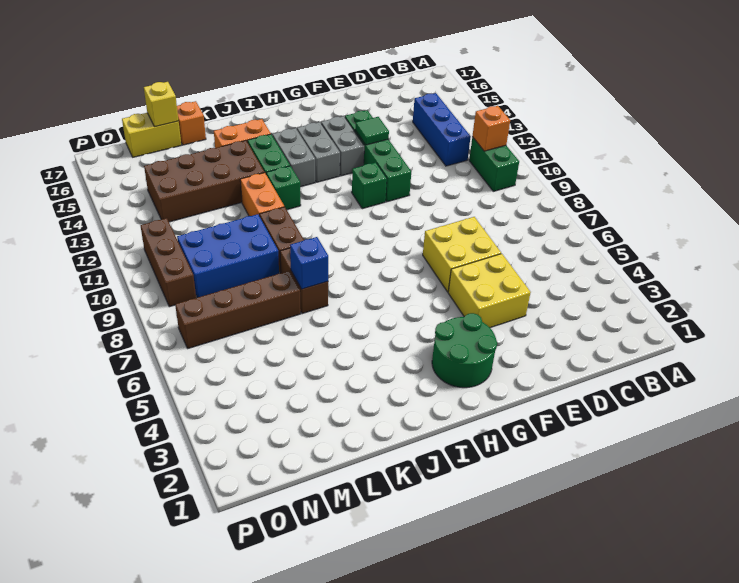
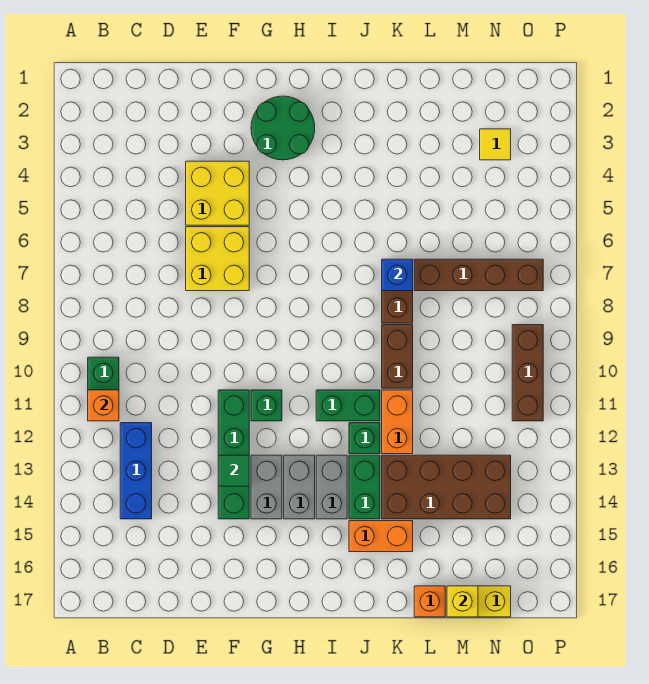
none -> green 1x2 brick [316,390,380,421]
blue 2x3 brick [177,214,279,298] -> none
none -> yellow 1x1 tile [480,129,511,160]

